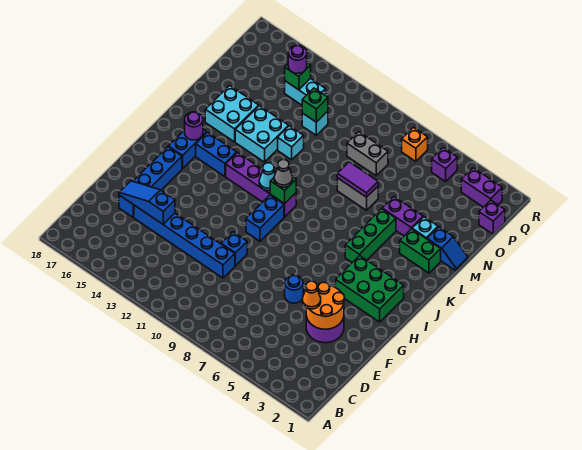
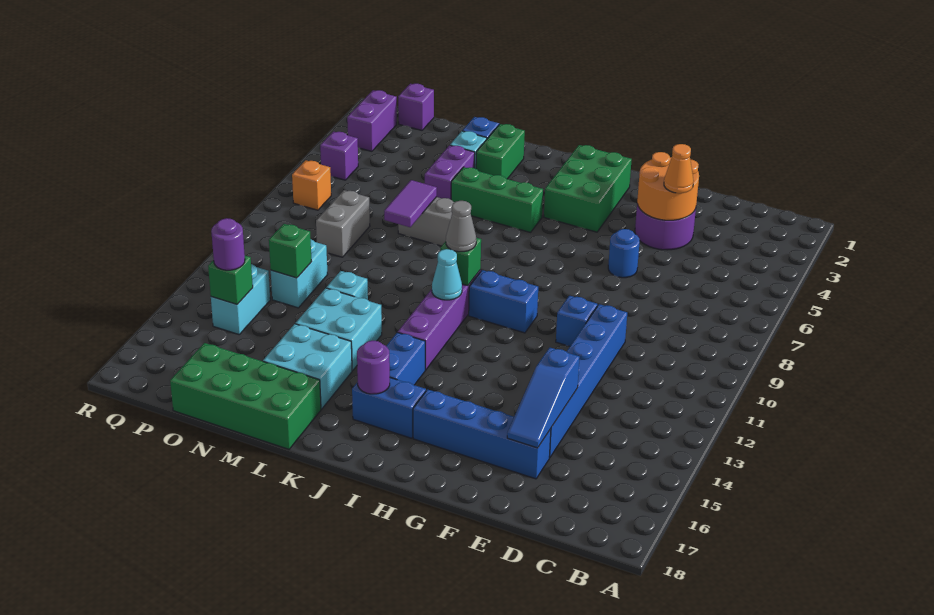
none -> green 2x4 brick [170,343,321,449]
grey 1x2 brick [337,178,378,210] -> grey 1x2 brick turned to [398,197,454,246]
cyan 1x1 brick [302,111,328,135] -> cyan 1x2 brick [271,240,328,308]

